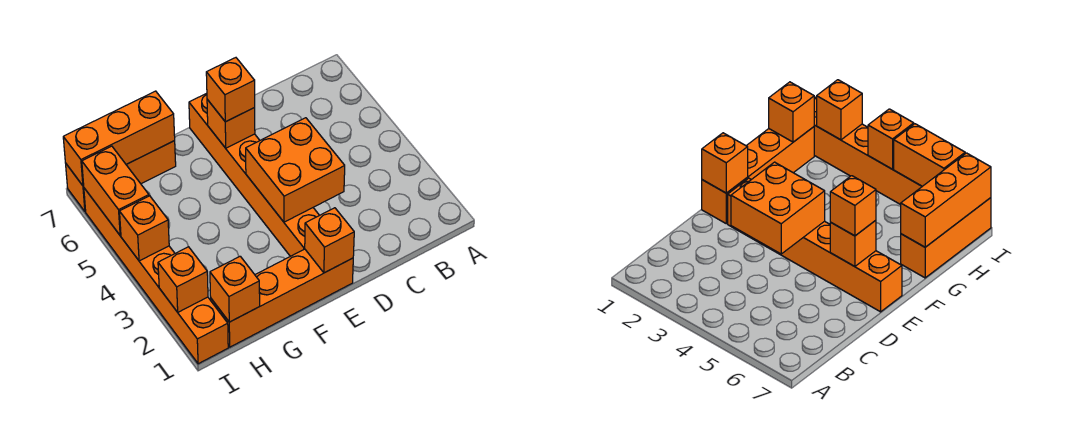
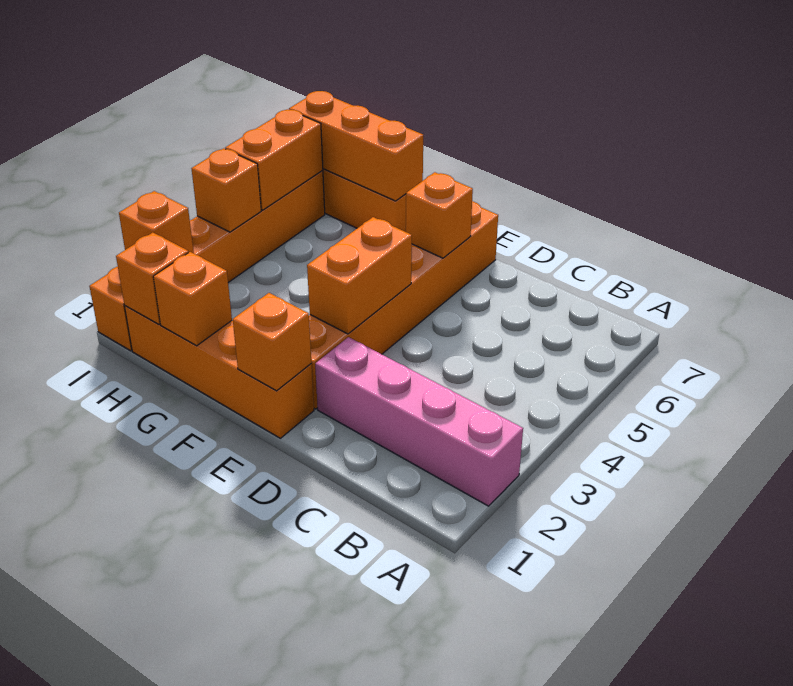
none -> pink 1x4 brick [315,337,523,506]
orange 2x2 brick [246,118,345,222] -> orange 1x2 brick [307,217,412,334]
orange 1x1 brick [206,58,255,122] -> orange 1x1 brick moved to [153,252,232,346]

